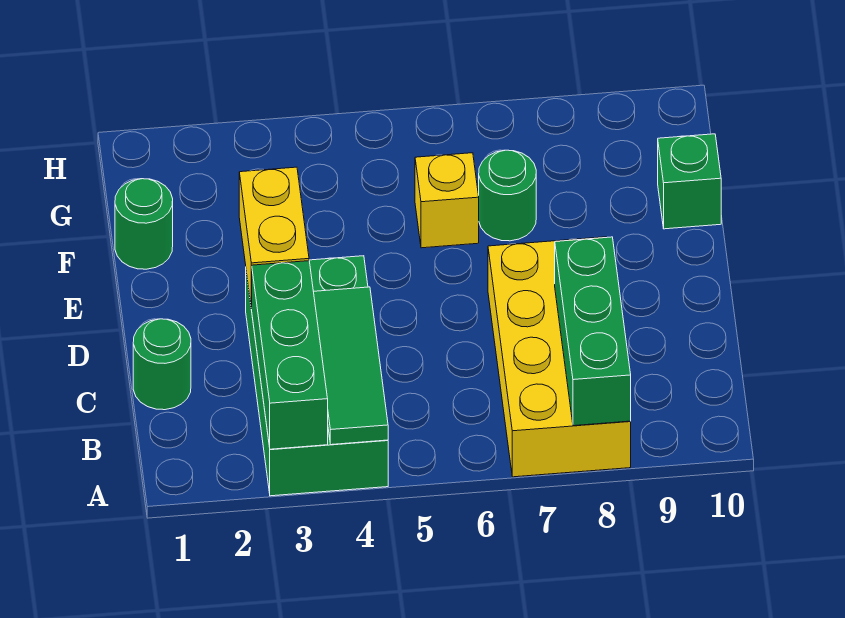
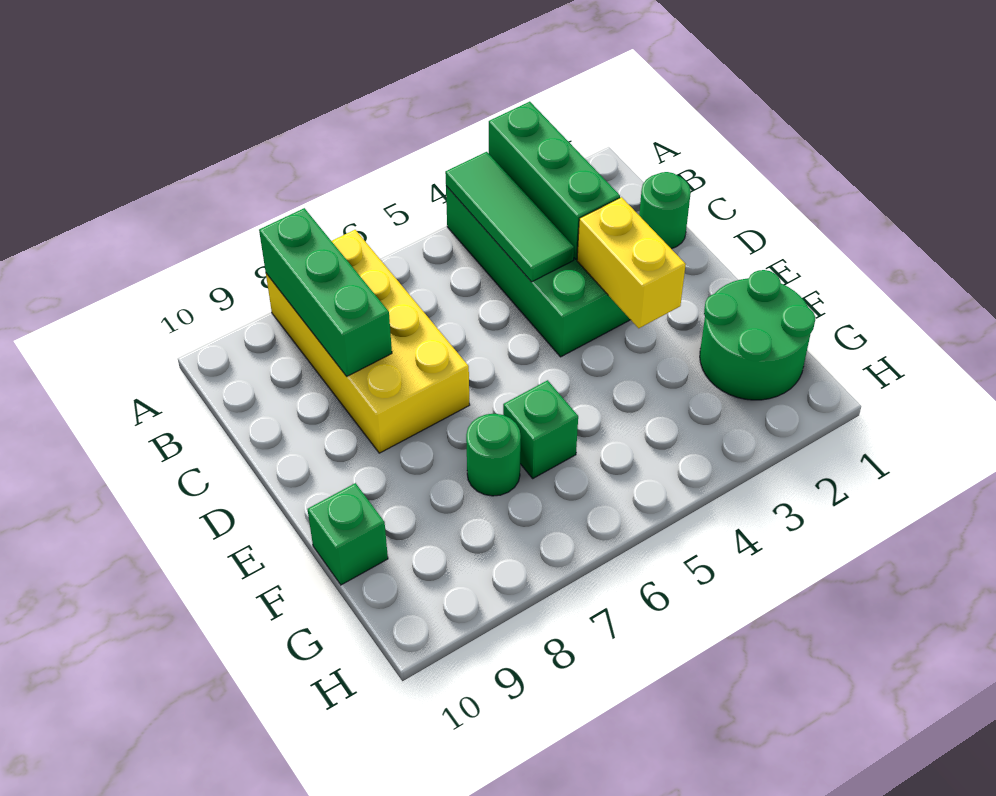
green 1x1 round brick [115,179,173,269] -> green 2x2 round brick [700,270,815,400]
yellow 1x1 brick [415,153,479,248] -> green 1x1 brick [503,380,578,478]

